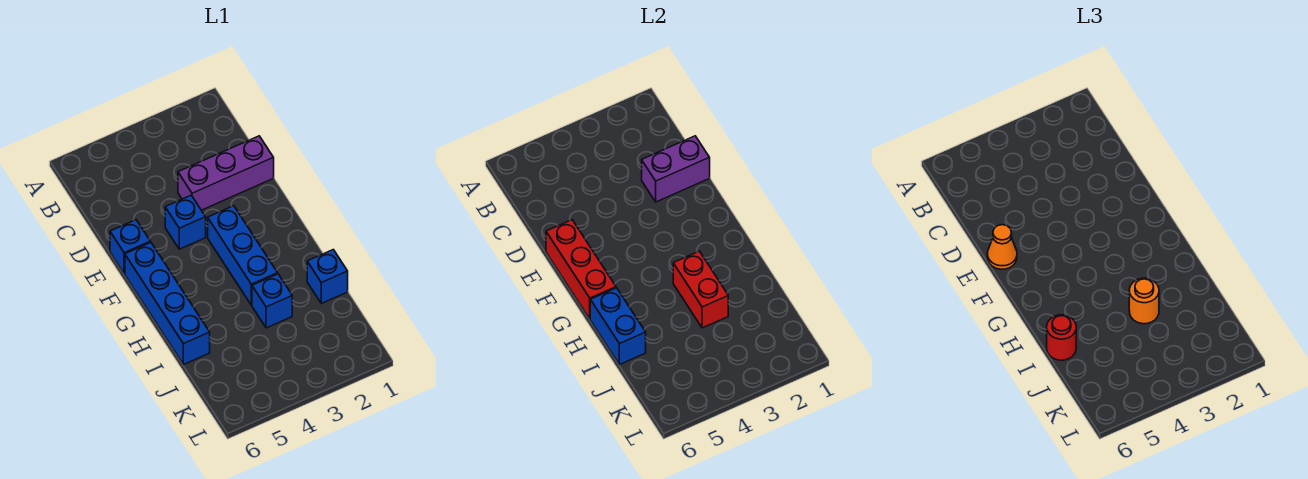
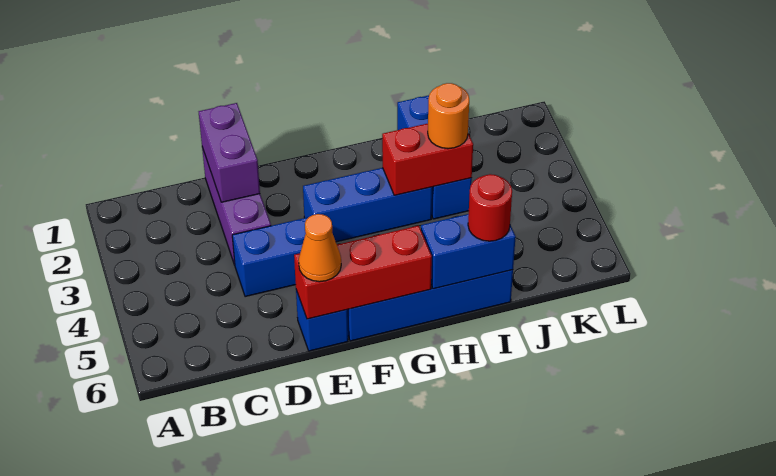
blue 1x1 brick [165,195,206,249] -> blue 1x2 brick [232,217,308,297]

